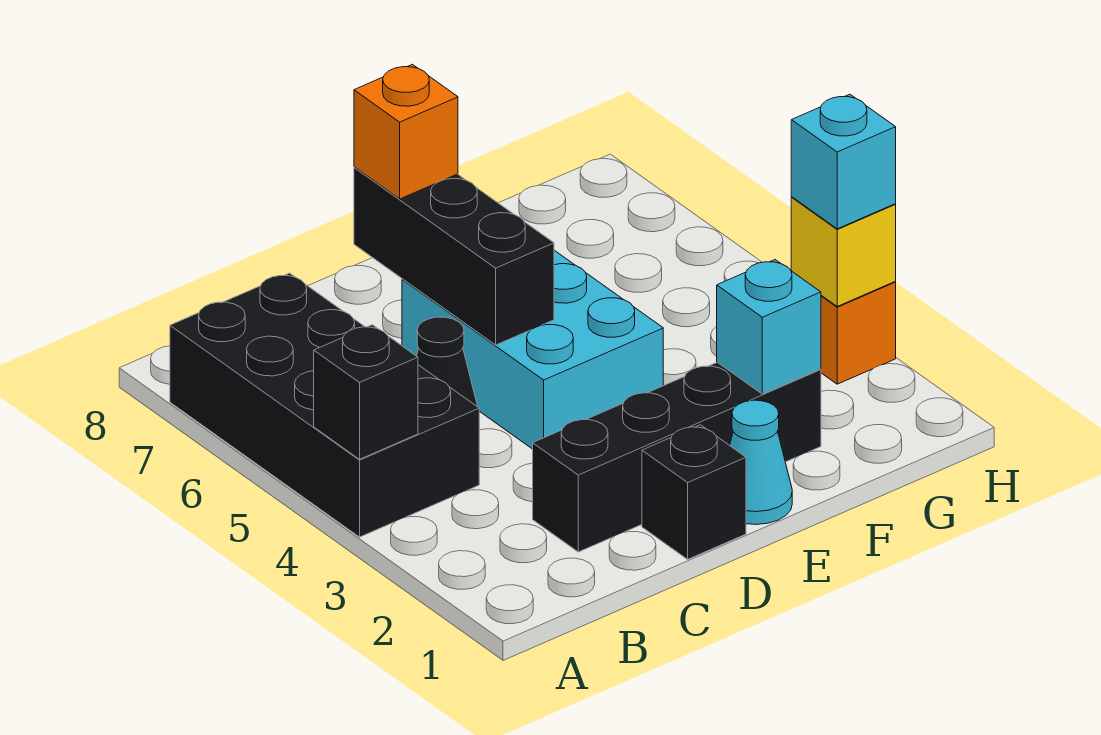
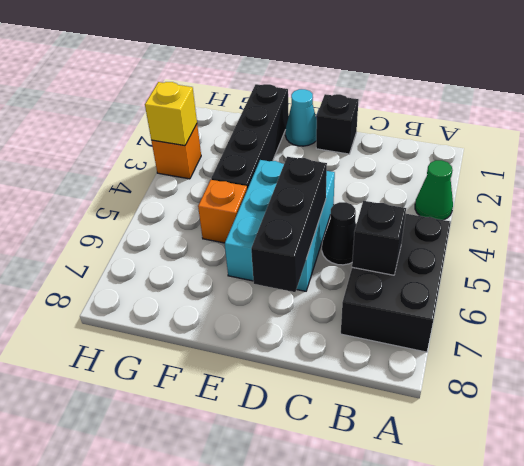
none -> green 1x1 cone [415,160,453,220]
black 2x4 brick [170,273,479,537] -> black 2x3 brick [341,214,451,352]
black 1x1 brick [314,325,418,459] -> black 1x1 brick moved to [352,201,406,275]
black 1x4 brick [533,362,821,552] -> black 1x4 brick turned to [211,84,289,189]
orange 1x1 brick [354,64,458,199] -> orange 1x1 brick moved to [198,180,247,243]
cyan 1x1 brick [717,260,821,394] -> none
cyan 1x1 brick [791,94,896,229] -> none

